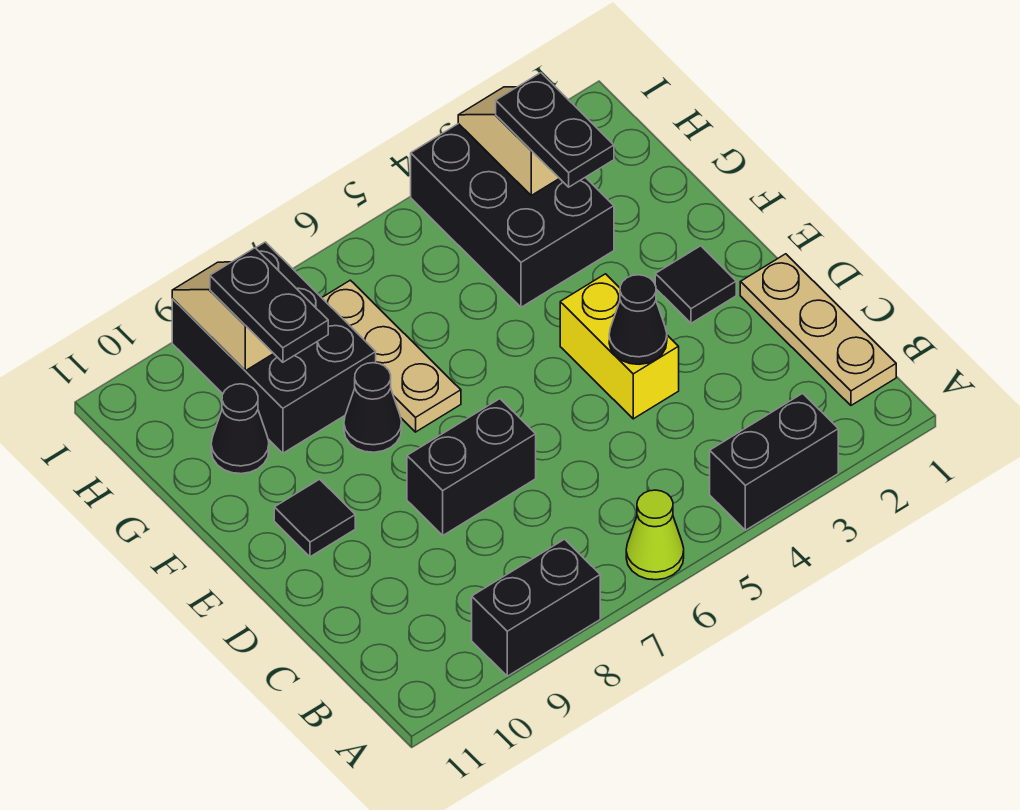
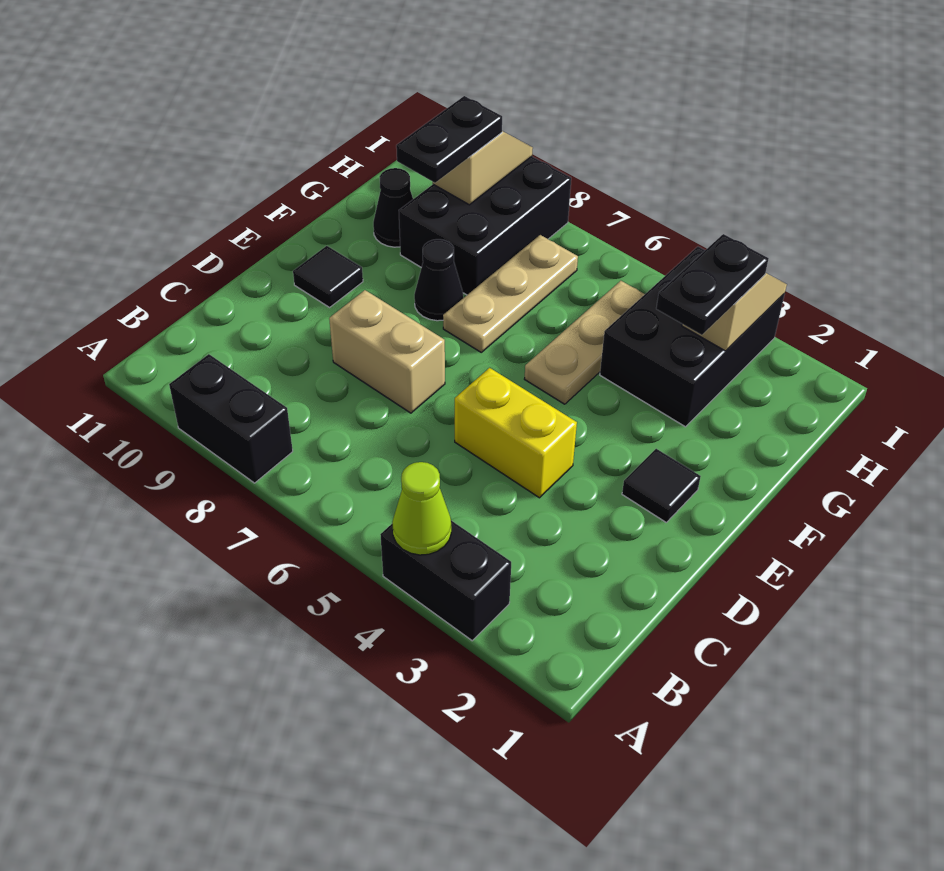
lime 1x1 cone [626,490,684,580] -> lime 1x1 cone moved to [392,462,451,555]
tan 1x3 plate [740,254,896,405] -> tan 1x3 plate moved to [525,281,645,404]
yellow 1x2 brick [560,274,679,419] -> yellow 1x2 brick turned to [455,368,577,498]
black 1x1 cone [609,275,667,364] -> none
black 1x2 brick [407,399,536,535] -> tan 1x2 brick [329,290,445,413]

